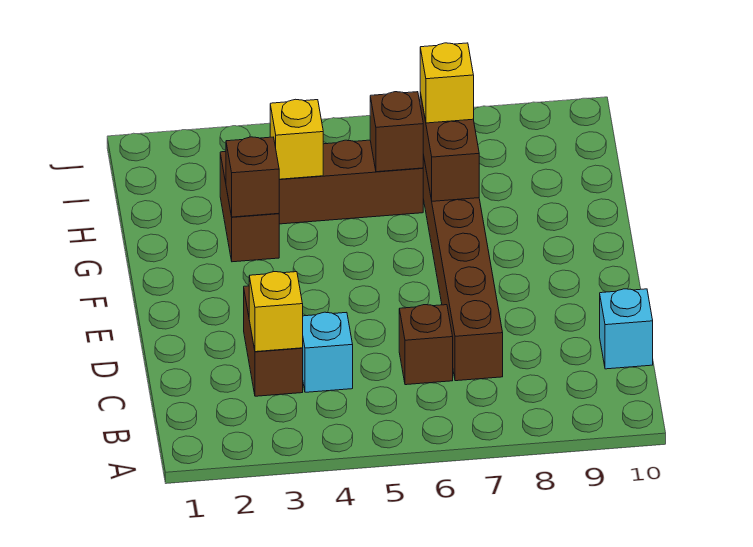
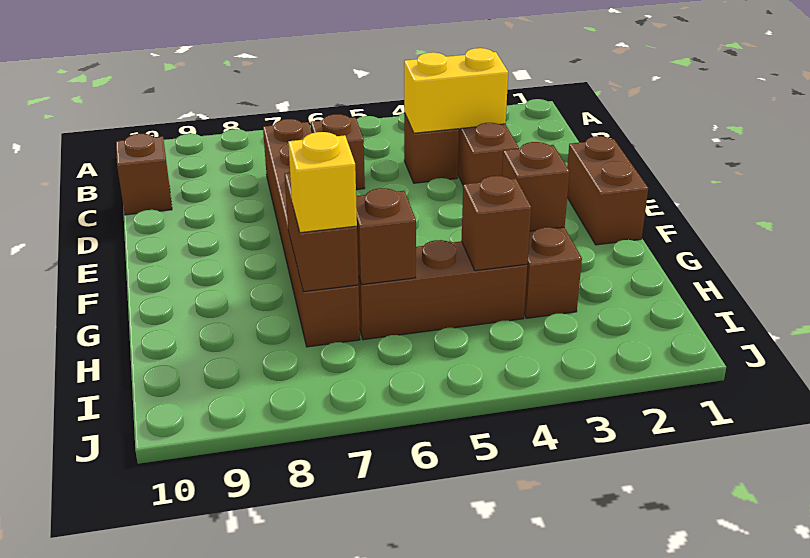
yellow 1x1 brick [249,272,303,352] -> yellow 1x2 brick [404,48,508,133]
cyan 1x1 brick [303,312,353,392] -> brown 1x1 brick [404,113,459,183]
cyan 1x1 brick [600,289,653,369] -> brown 1x1 brick [116,134,172,215]
none -> brown 1x2 brick [567,136,648,245]
yellow 1x1 brick [270,99,323,179] -> brown 1x1 brick [461,176,531,271]

